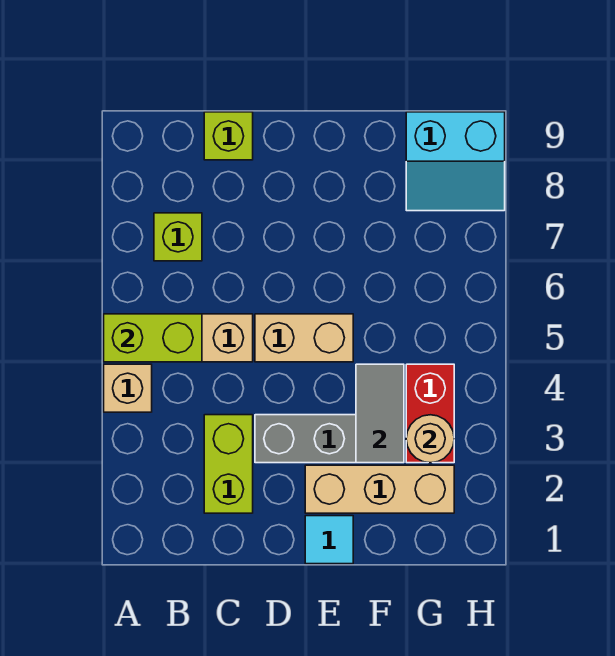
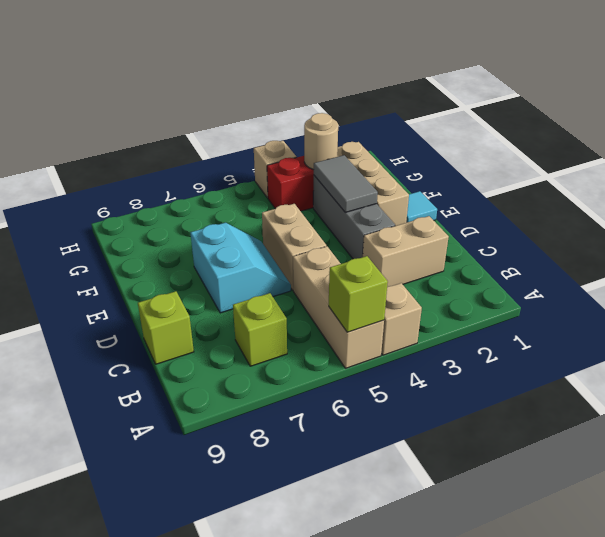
lime 1x2 brick [104,314,202,362] -> lime 1x1 brick [329,256,388,332]
lime 1x2 brick [204,415,253,513] -> tan 1x2 brick [363,216,449,287]
grey 1x2 tile [356,364,404,463] -> grey 1x2 tile turned to [314,155,378,212]
cyan 2x2 slope [406,112,505,211] -> cyan 2x2 slope moved to [191,223,291,313]
none -> tan 1x1 brick [254,141,297,198]

